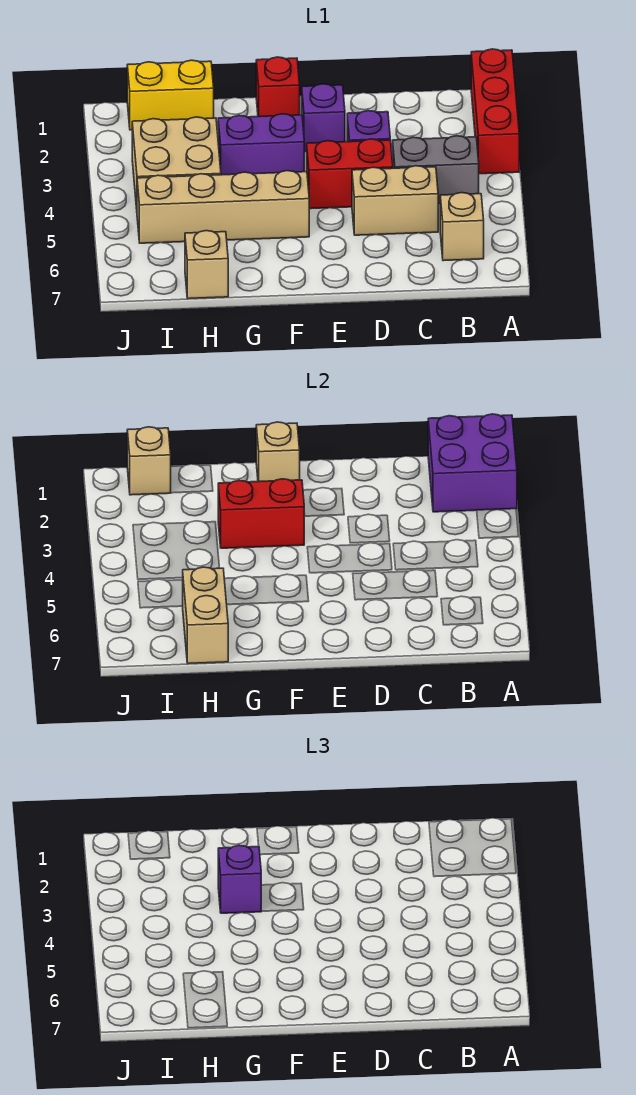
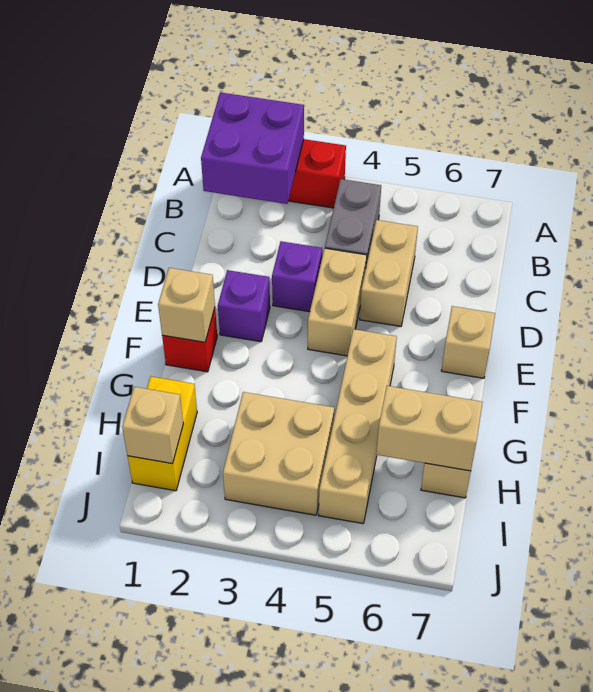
tan 1x1 brick [440,193,484,261] -> tan 1x1 brick moved to [441,306,495,378]
red 1x2 brick [307,139,393,209] -> tan 1x2 brick [308,248,367,356]
purple 1x2 brick [218,114,304,175] -> none
red 1x2 brick [218,479,304,548] -> none
purple 1x1 brick [218,845,261,913] -> none

